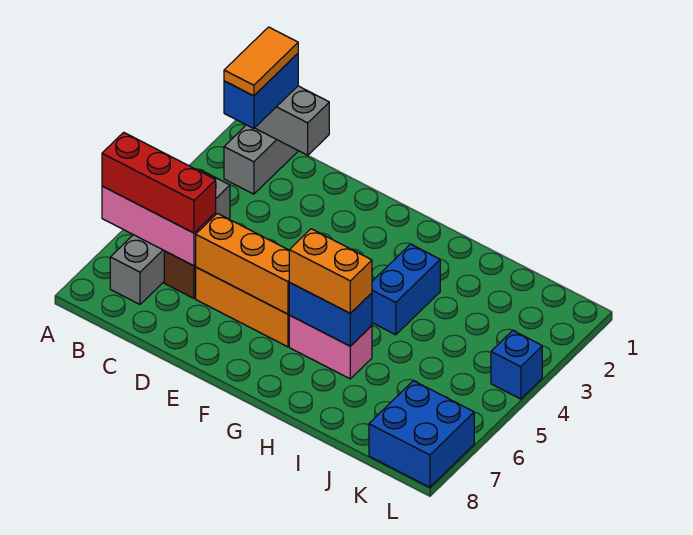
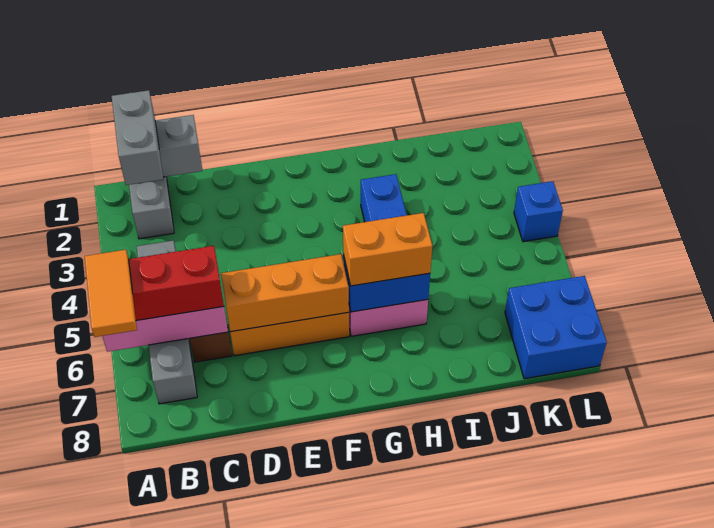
blue 1x2 brick [224,54,298,129] -> grey 1x2 brick [112,90,163,185]
orange 1x2 tile [224,27,298,96] -> orange 1x2 tile moved to [85,250,137,337]

